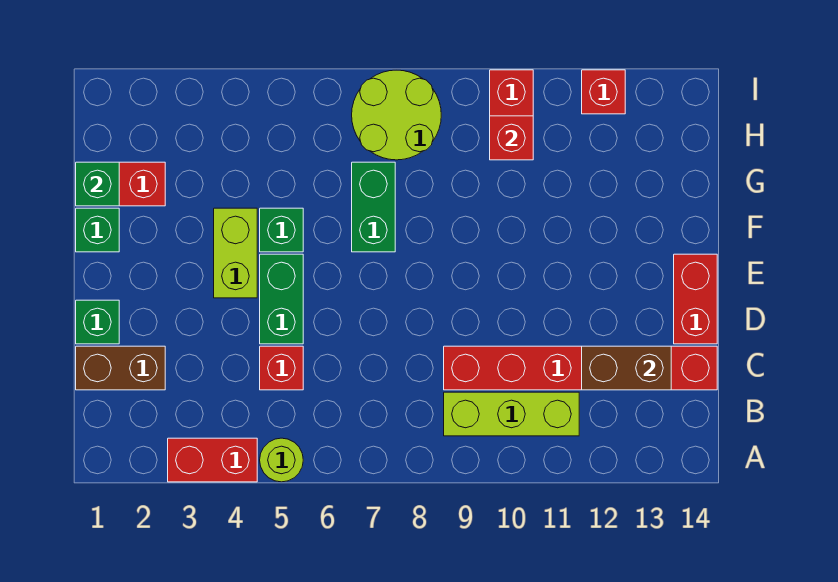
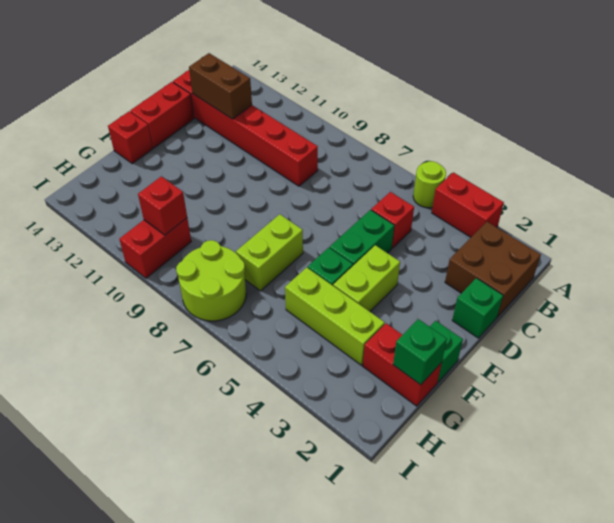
lime 1x3 brick [444,392,579,436] -> lime 1x3 brick moved to [285,267,385,365]
brown 1x2 brick [76,346,165,390] -> brown 2x2 brick [445,222,541,317]
green 1x2 brick [352,162,395,252] -> lime 1x2 brick [236,214,303,291]
red 1x1 brick [582,70,625,114] -> red 1x1 brick moved to [108,111,153,164]

